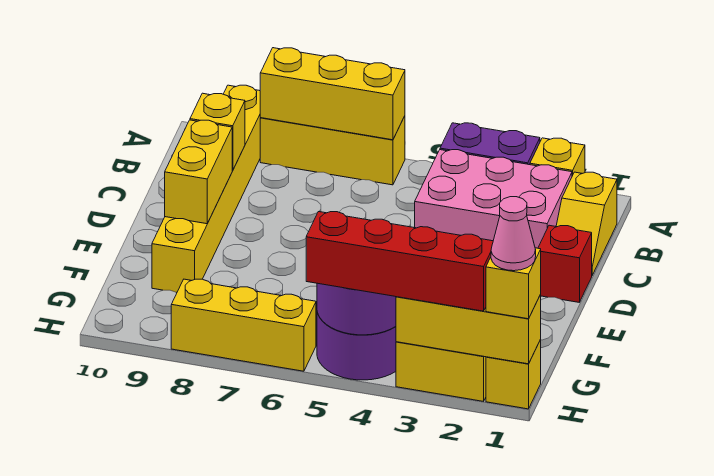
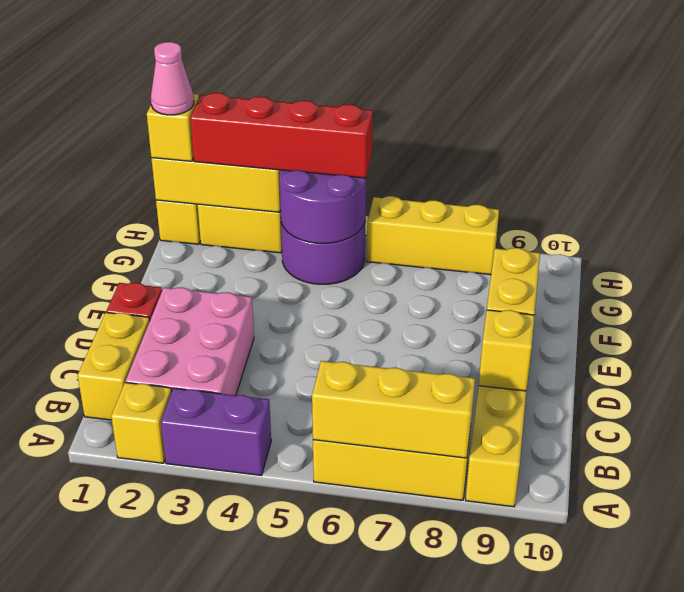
yellow 1x2 slope [556,172,617,275] -> yellow 1x2 brick [78,313,150,420]
pink 2x3 brick [415,150,572,248] -> pink 2x3 brick turned to [126,287,254,395]

